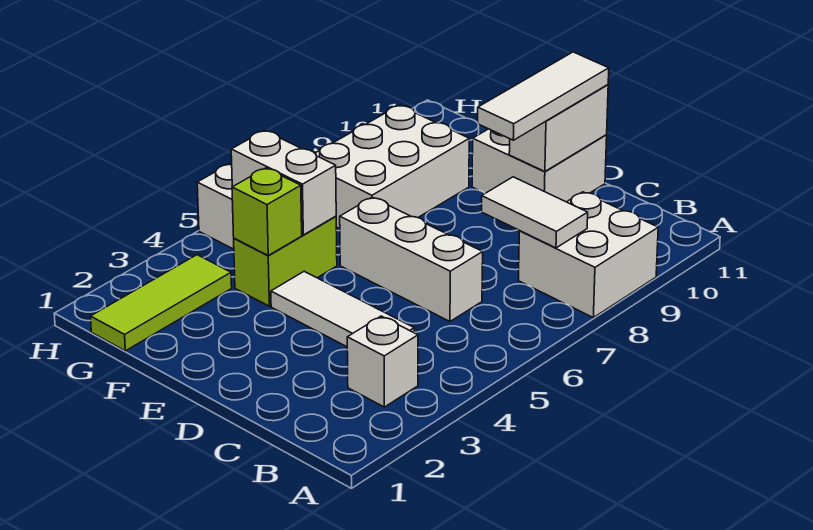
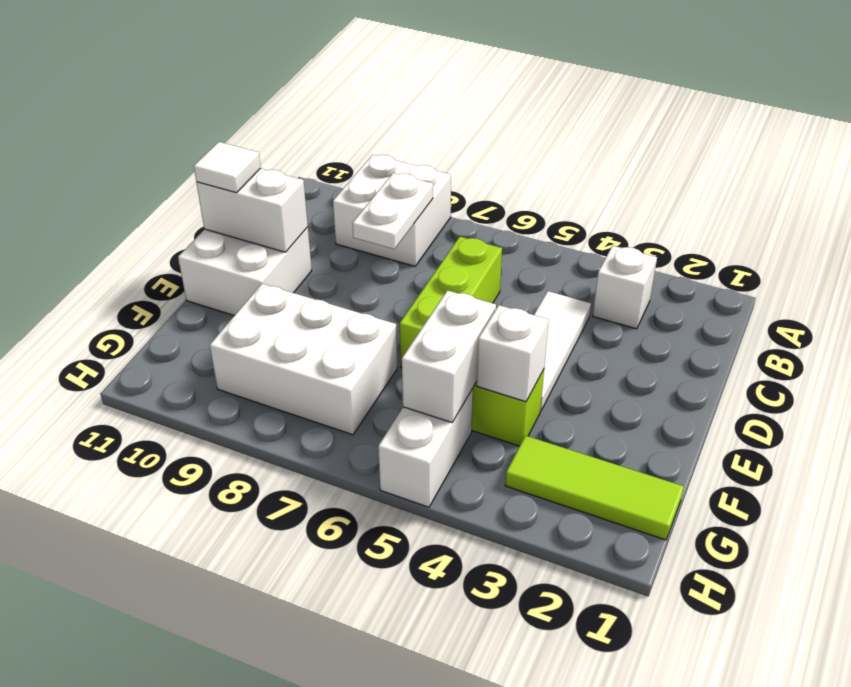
white 1x2 tile [482,177,588,248] -> white 1x2 plate [352,173,433,249]
white 1x3 brick [340,197,483,321] -> lime 1x3 brick [400,237,502,368]
white 1x3 tile [478,52,609,140] -> white 1x1 tile [194,142,261,193]
lime 1x1 brick [232,168,302,255] -> white 1x1 brick [477,305,549,402]

